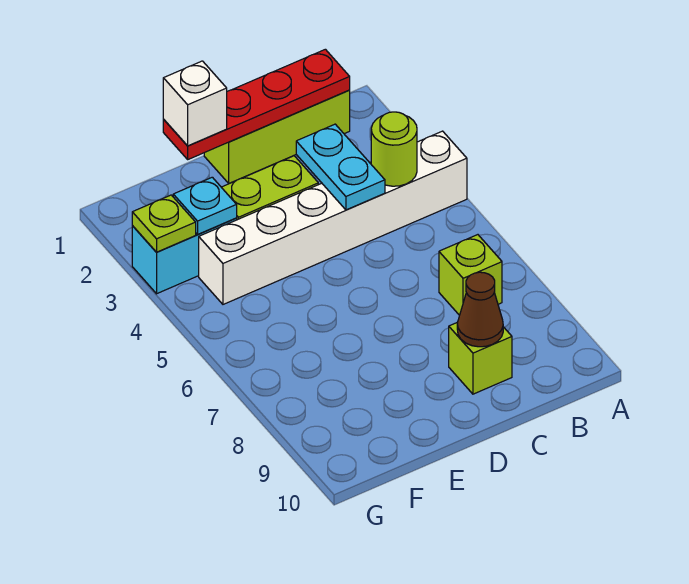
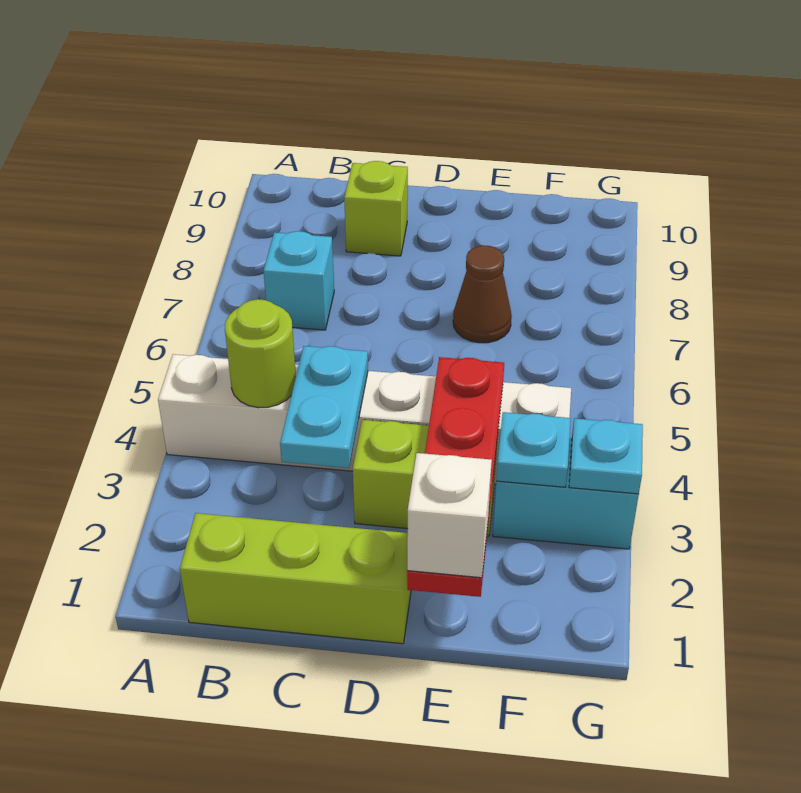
red 1x4 plate [163,49,350,159] -> red 1x4 plate turned to [407,357,504,597]
lime 1x1 brick [439,235,502,315] -> cyan 1x1 brick [263,231,334,330]
brown 1x1 cone [457,272,503,347] -> brown 1x1 cone moved to [453,245,512,343]
lime 1x1 plate [132,195,196,252] -> cyan 1x1 plate [569,418,643,494]

